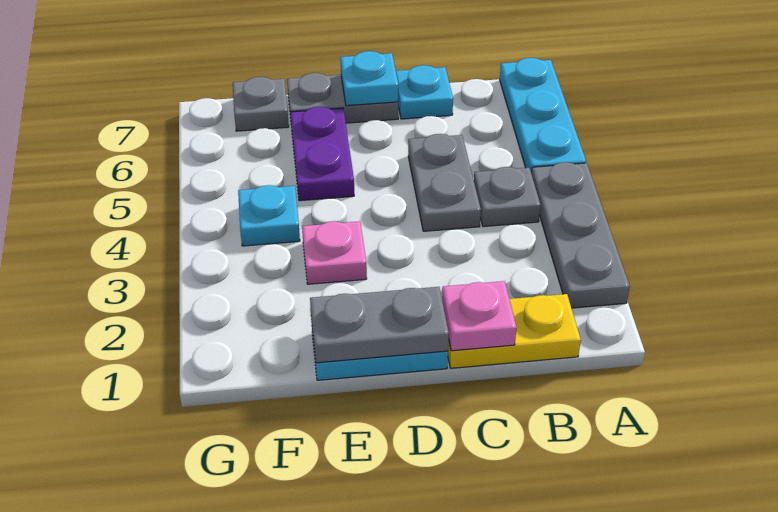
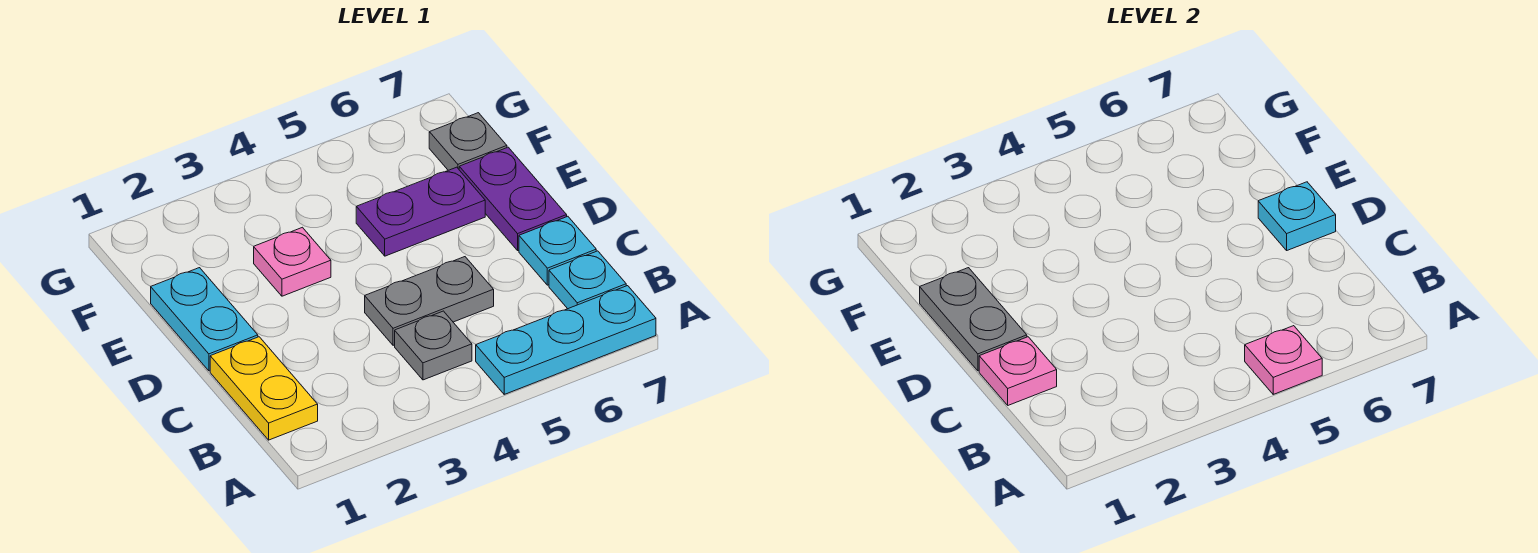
grey 1x3 plate [532,162,630,308] -> none
none -> pink 1x1 plate [1245,326,1322,394]
grey 1x2 plate [287,73,398,123] -> purple 1x2 plate [459,147,567,250]
cyan 1x1 plate [238,185,300,246] -> cyan 1x1 plate moved to [549,251,626,309]

